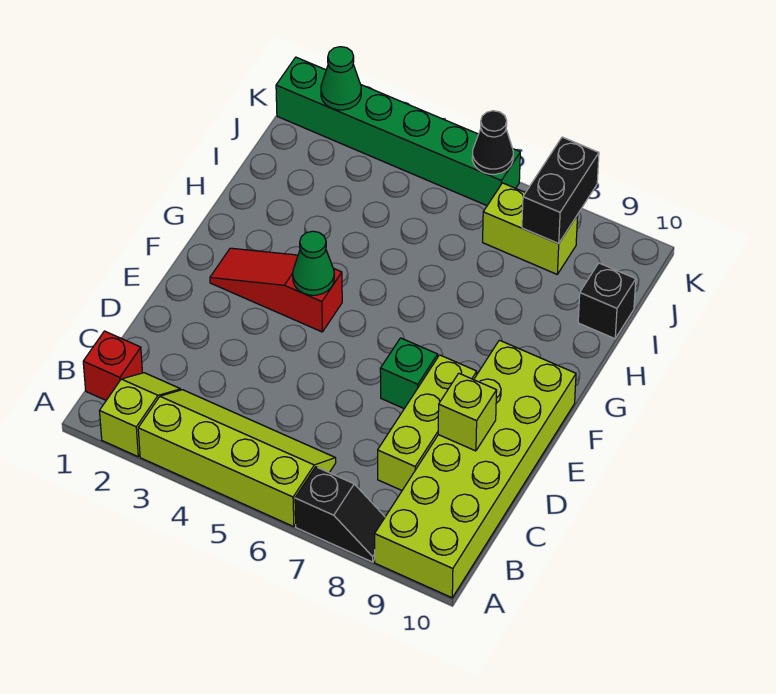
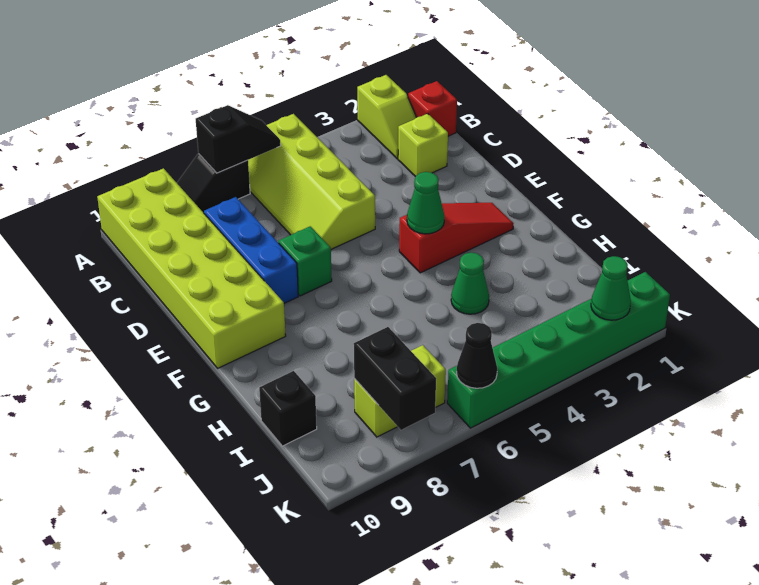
lime 2x4 slope [138,390,336,527] -> lime 2x4 slope turned to [248,114,375,249]
none -> black 1x2 slope [196,105,281,173]
lime 1x3 brick [378,355,477,490] -> blue 1x3 brick [204,197,298,303]
lime 1x1 brick [438,373,497,451] -> lime 1x1 brick moved to [398,114,448,176]
none -> green 1x1 cone [451,253,489,314]

